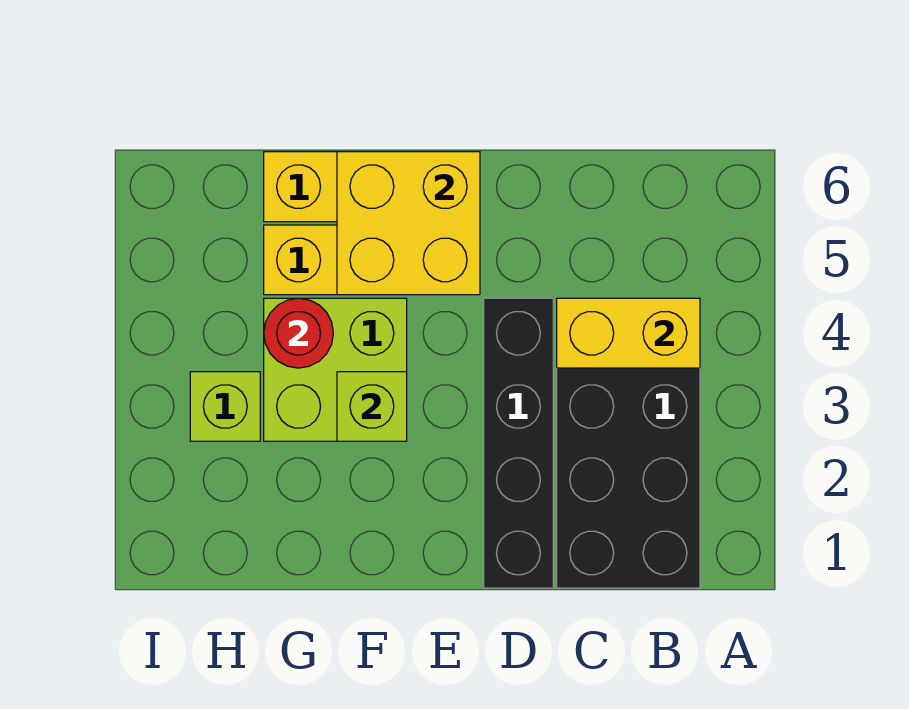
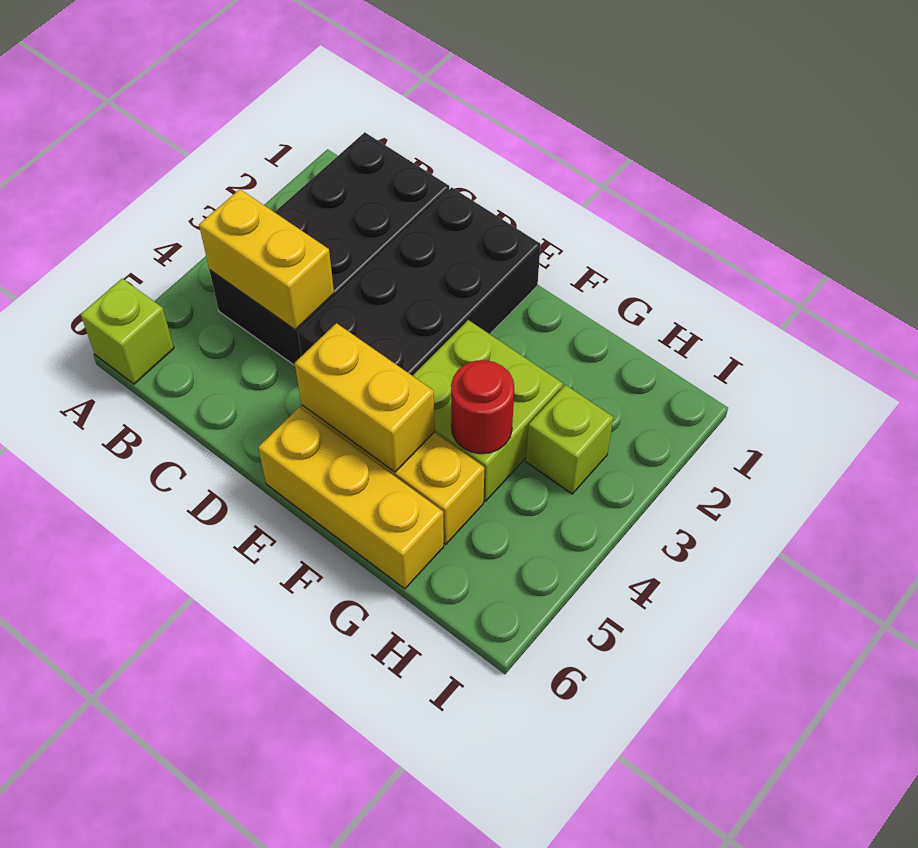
black 1x4 brick [484,298,553,588] -> black 2x4 brick [298,187,541,376]
yellow 2x2 brick [337,152,480,295] -> yellow 1x2 brick [295,323,435,472]
lime 1x1 brick [337,372,407,441] -> lime 1x1 brick moved to [81,278,174,384]

